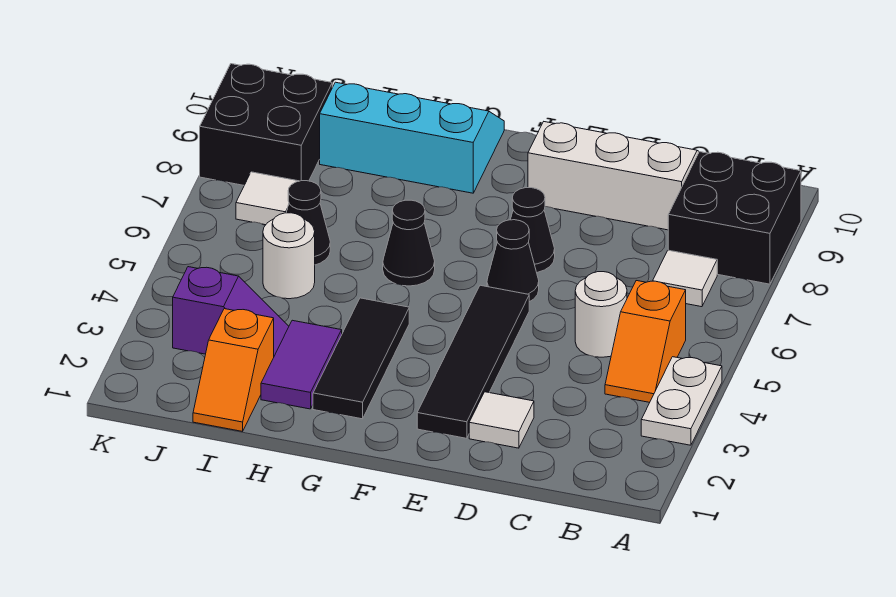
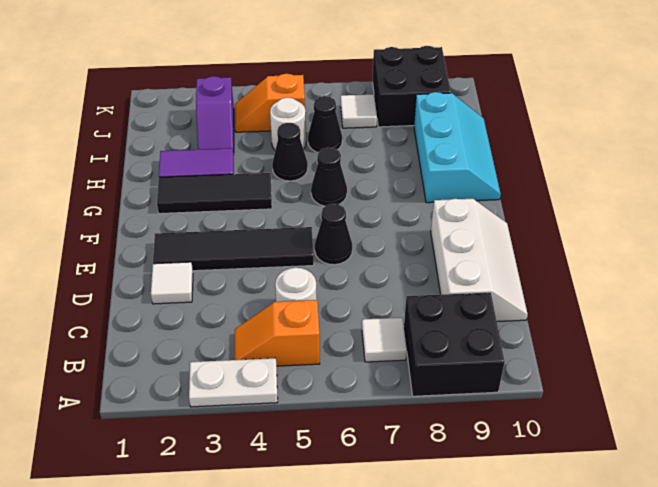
black 1x1 cone [510,188,555,272] -> black 1x1 cone moved to [272,123,308,181]
orange 1x2 slope [193,309,274,431] -> orange 1x2 slope moved to [235,74,305,132]

